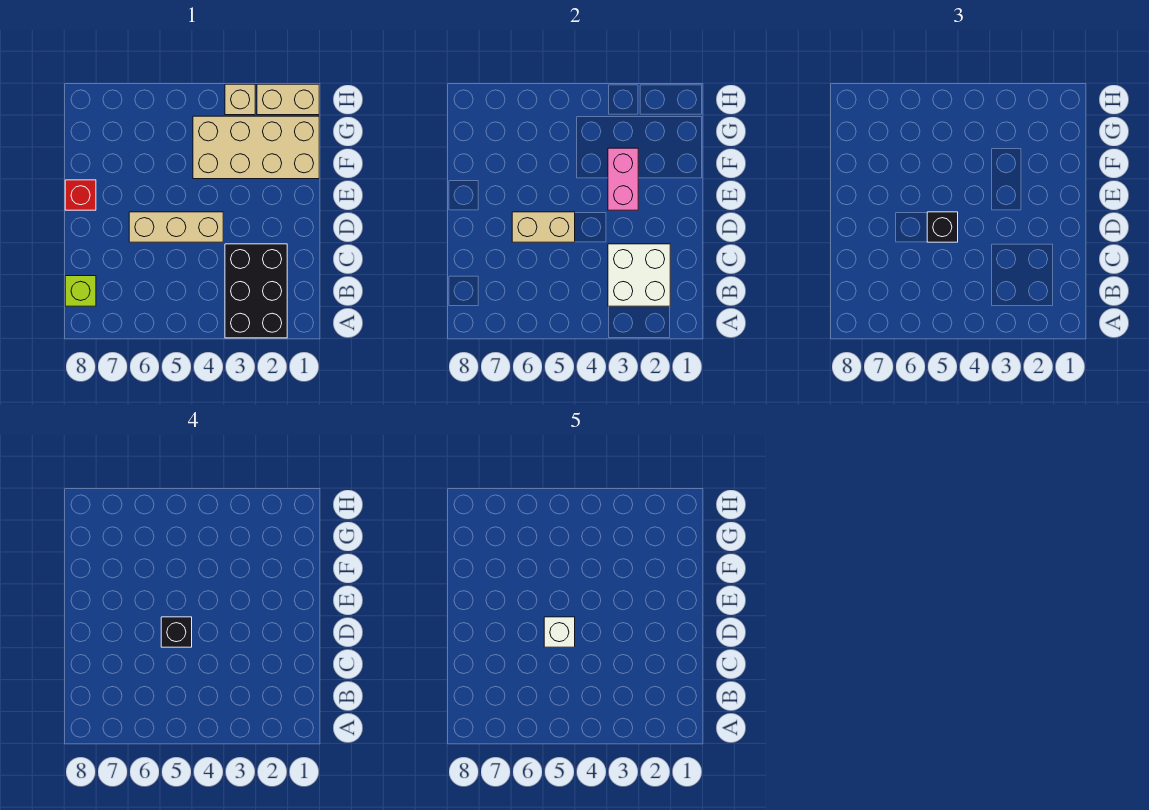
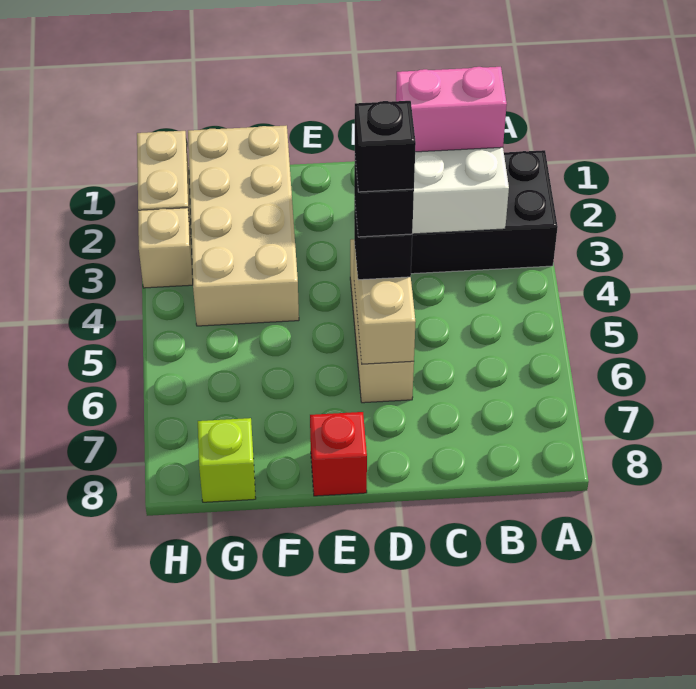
lime 1x1 brick [65,276,96,306] -> lime 1x1 brick moved to [198,418,256,502]
white 1x1 brick [544,617,575,647] -> black 1x1 brick [355,101,416,192]
pink 1x2 brick [608,148,638,210] -> pink 1x2 brick moved to [396,67,507,152]

